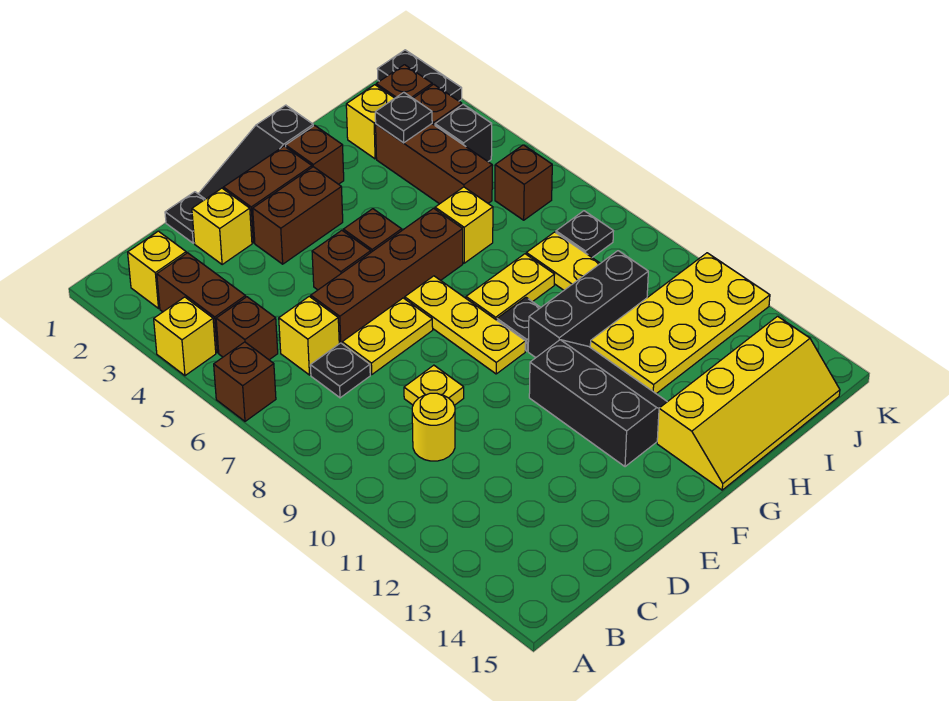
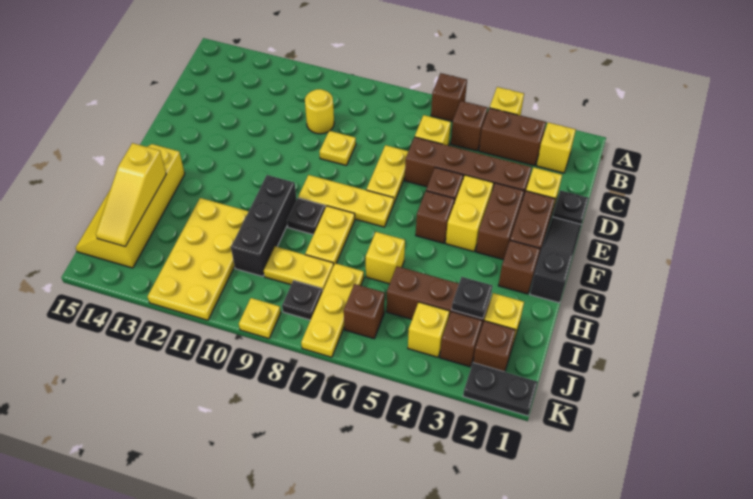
black 1x1 plate [310,343,370,398] -> none
brown 1x4 brick [311,208,463,344] -> brown 1x4 brick turned to [405,137,532,198]
none -> yellow 1x2 brick [446,175,493,251]
black 2x3 slope [529,340,667,467] -> none
none -> yellow 1x3 slope [96,143,166,247]
none -> yellow 1x3 plate [301,263,364,357]
black 1x1 brick [435,104,492,162] -> yellow 1x1 brick [408,302,449,357]
none -> yellow 1x1 plate [239,298,281,339]

